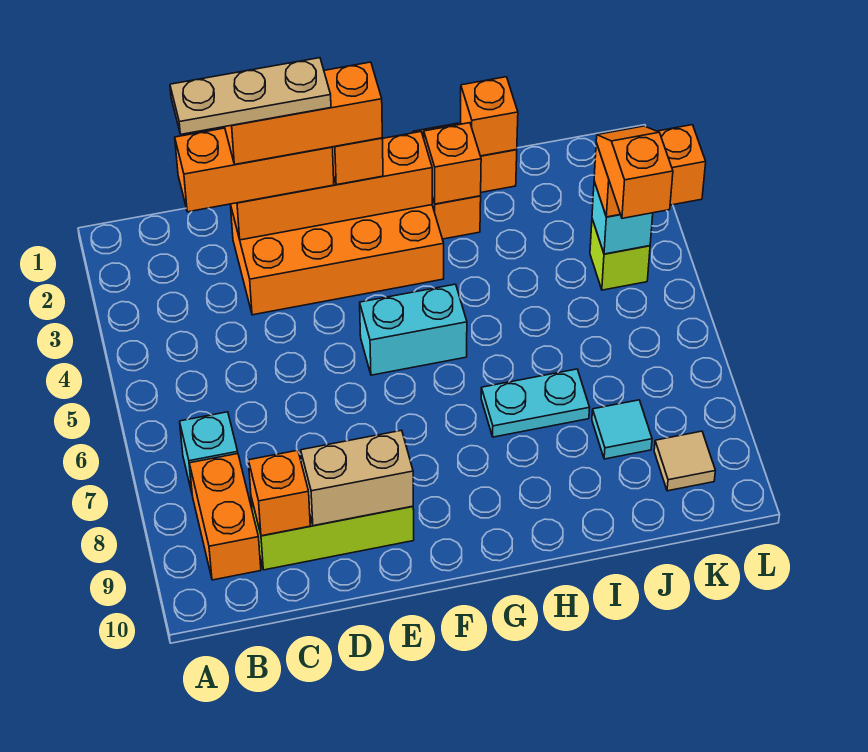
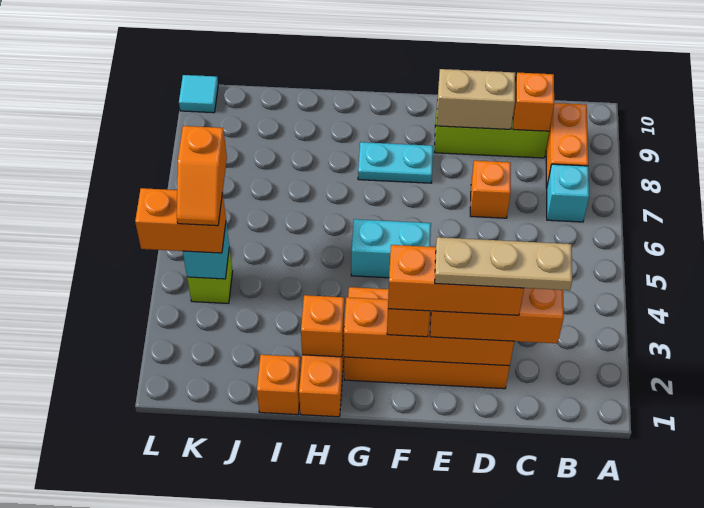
cyan 1x2 plate [481,369,590,437] -> cyan 1x2 plate moved to [358,142,433,183]
orange 1x1 brick [461,77,518,156] -> orange 1x1 brick moved to [470,161,511,218]
cyan 1x1 tile [592,400,652,459] -> cyan 1x1 tile moved to [179,75,218,113]
tan 1x1 tile [654,431,715,491] -> none

